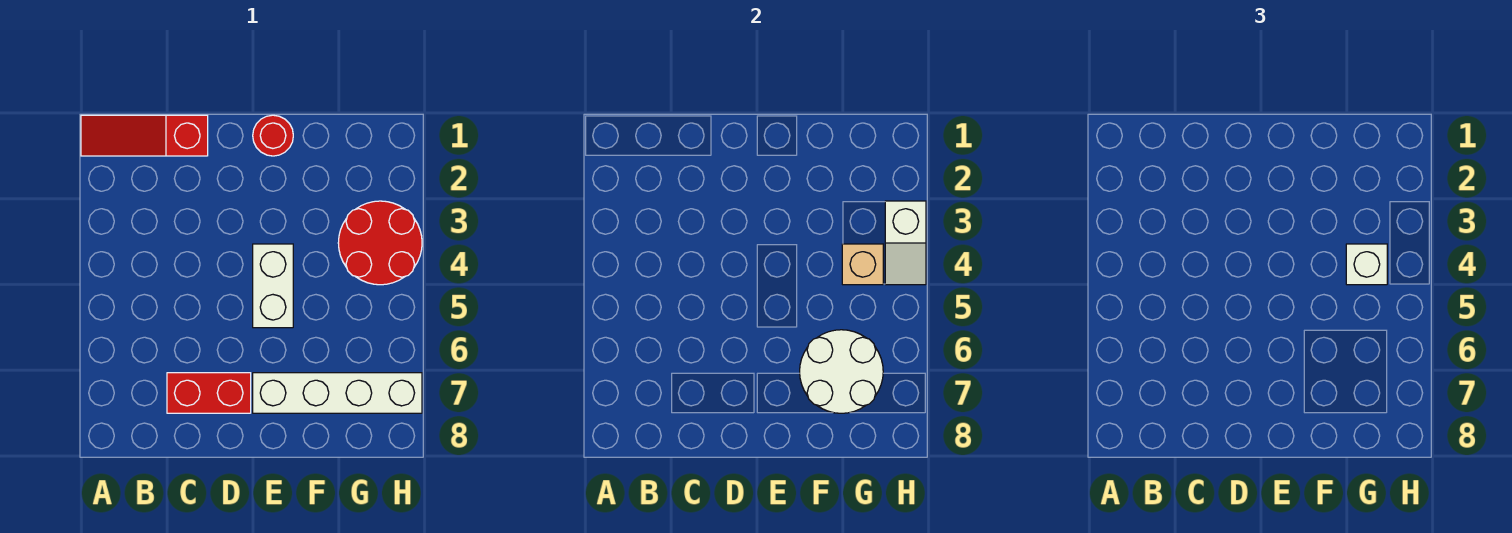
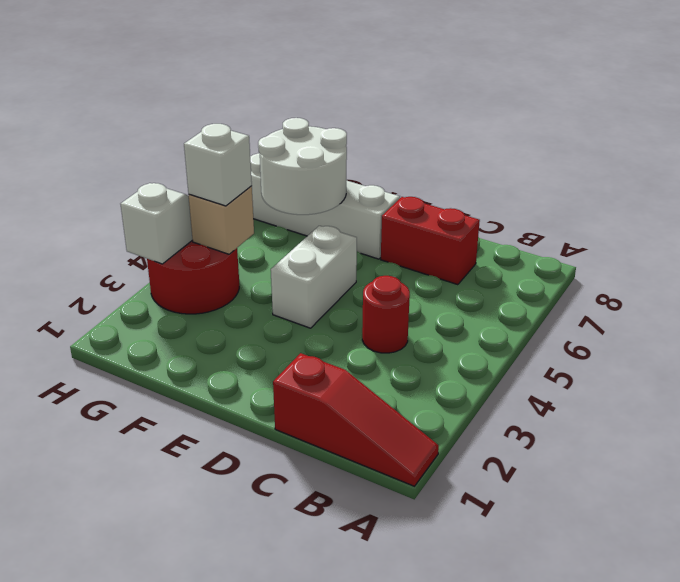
red 1x1 round brick [253,115,293,156] -> red 1x1 round brick moved to [362,276,410,353]

